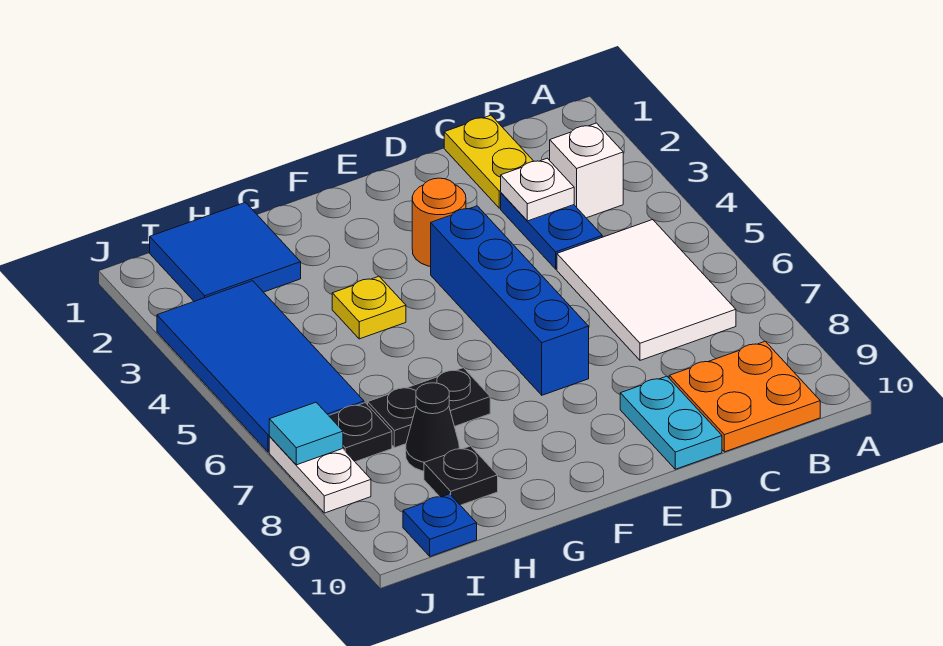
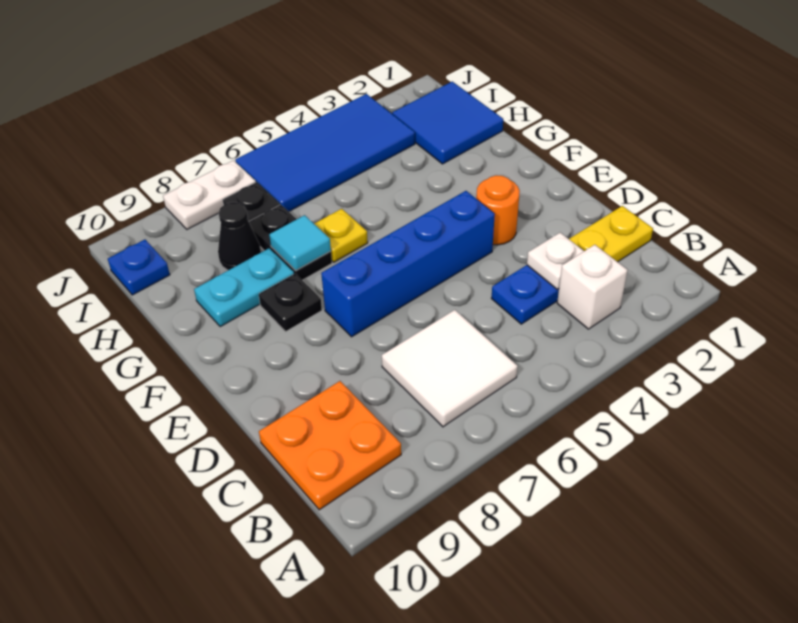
white 2x3 tile [557,219,736,360] -> white 2x2 tile [382,310,518,427]
cyan 1x2 plate [620,376,722,469] -> cyan 1x2 plate moved to [194,248,294,327]
yellow 1x1 plate [332,276,406,339] -> yellow 1x1 plate moved to [314,209,368,262]
black 1x1 plate [424,446,498,505] -> black 1x1 plate moved to [259,274,322,331]
cyan 1x1 tile [269,402,343,465] -> cyan 1x1 tile moved to [269,215,331,271]

